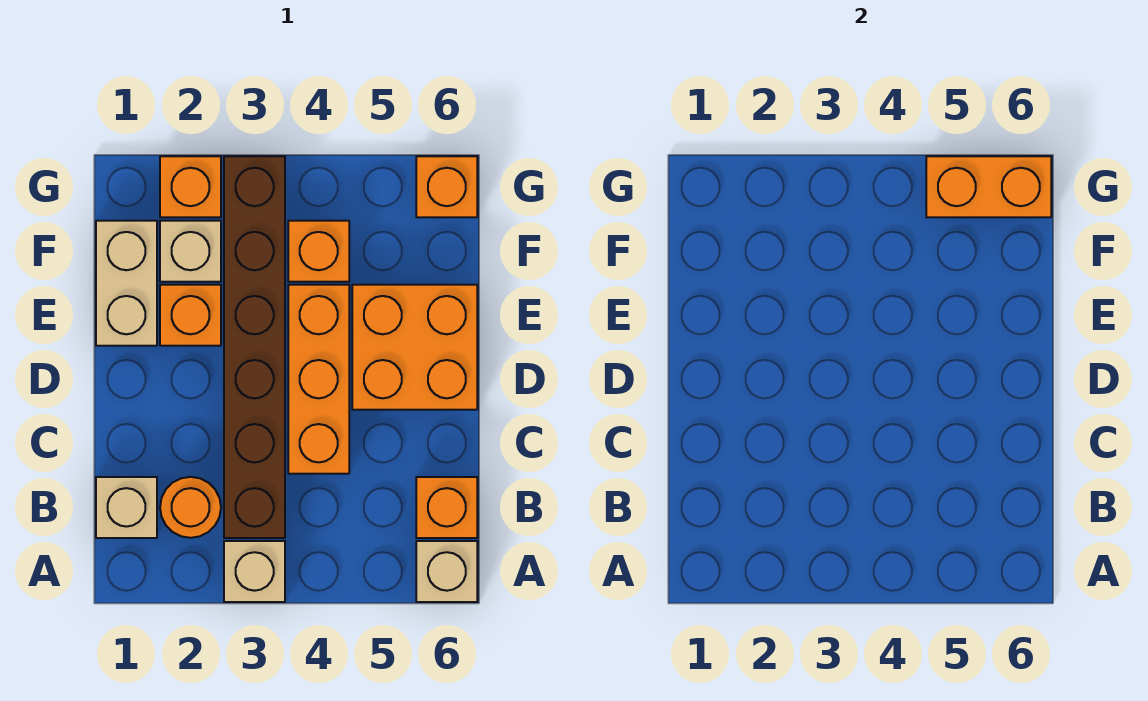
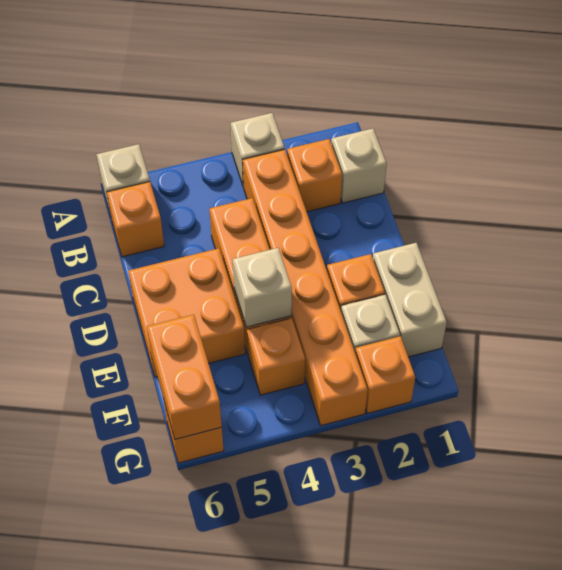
orange 1x1 round brick [160,477,221,538] -> orange 1x1 brick [287,139,342,212]
brown 1x6 brick [224,156,285,538] -> orange 1x6 brick [243,149,368,426]
none -> tan 1x1 brick [233,248,292,327]
orange 1x2 brick [926,156,1051,217] -> orange 1x2 brick turned to [147,315,222,439]

